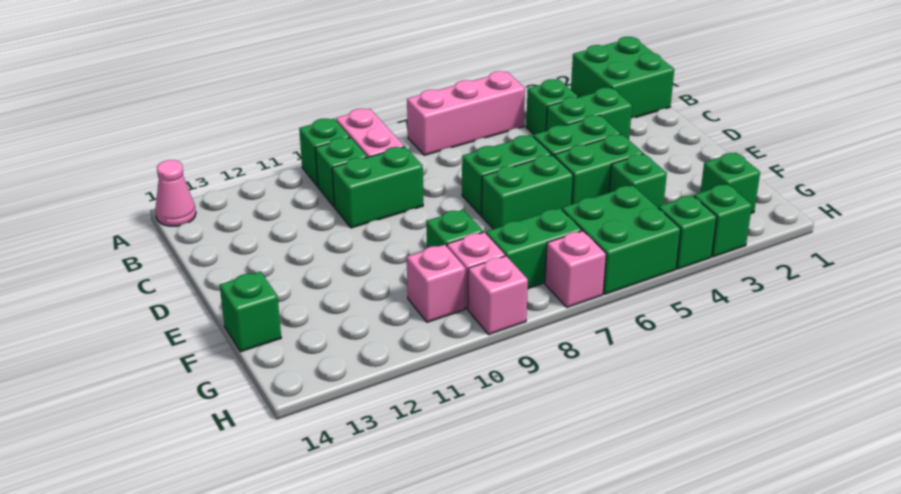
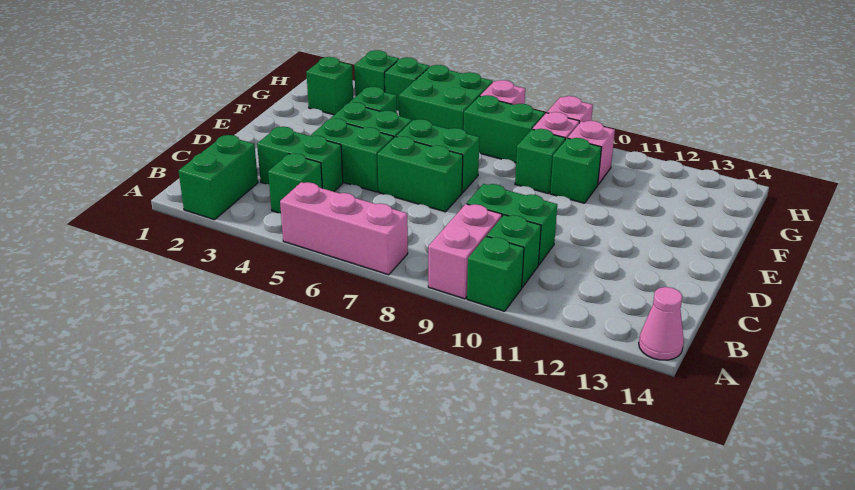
green 2x2 brick [571,37,674,118] -> green 1x2 brick [179,135,258,220]
green 1x1 brick [220,272,281,352] -> green 1x1 brick moved to [550,138,602,203]

